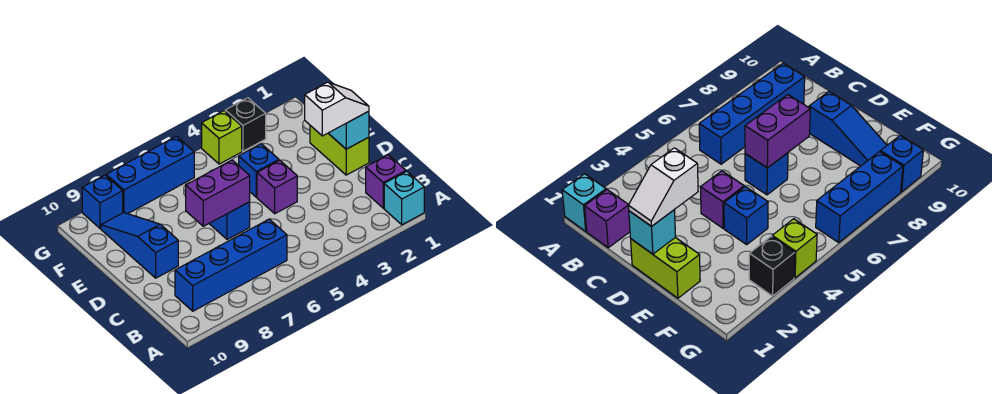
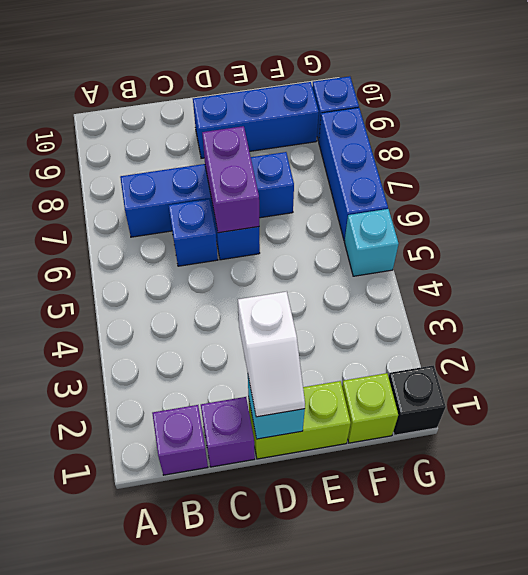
cyan 1x1 brick [384,171,424,225] -> cyan 1x1 brick moved to [344,209,399,276]
blue 1x4 brick [175,219,287,311] -> blue 1x4 brick turned to [120,152,294,237]
purple 1x1 brick [257,160,297,214] -> purple 1x1 brick moved to [201,397,255,467]
blue 1x3 slope [101,213,178,278] -> blue 1x3 brick [193,82,319,158]
blue 1x1 brick [239,144,279,197] -> blue 1x1 brick moved to [168,199,218,266]
black 1x1 brick [225,98,266,151] -> black 1x1 brick moved to [388,365,446,435]
lime 1x1 brick [202,111,242,164] -> lime 1x1 brick moved to [342,373,398,443]

